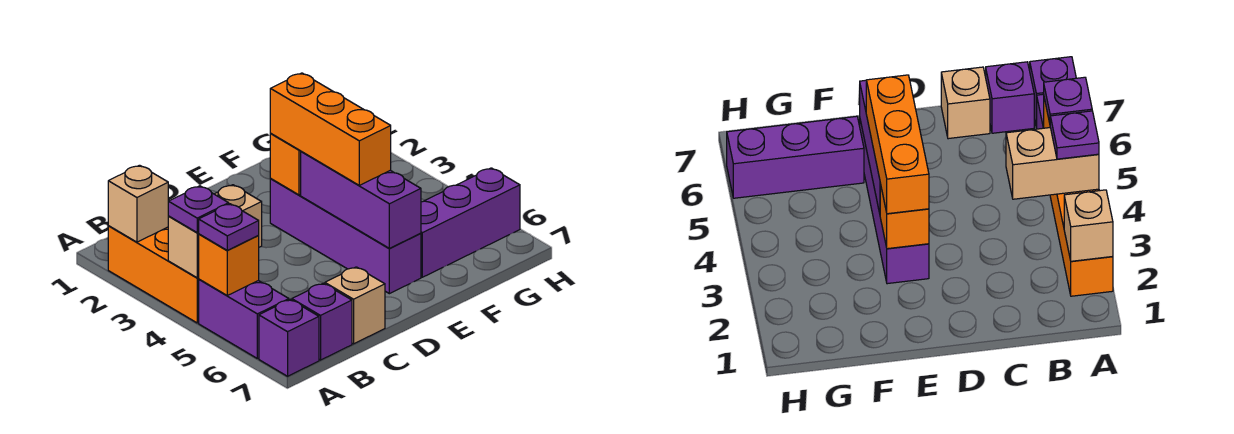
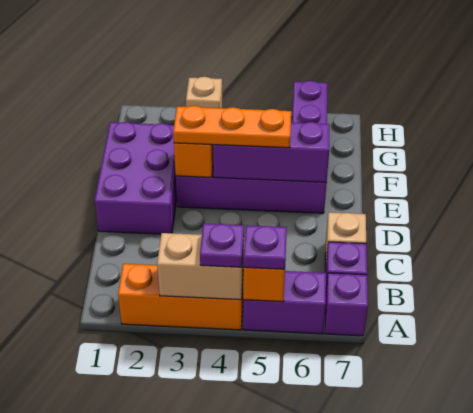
tan 1x1 brick [108,165,168,242] -> tan 1x1 brick moved to [186,77,222,108]
tan 1x2 brick [168,185,262,278] -> tan 1x2 brick turned to [157,233,244,300]
none -> purple 2x3 brick [95,122,177,234]
orange 1x3 brick [270,73,391,185] -> orange 1x3 plate [173,106,291,148]

